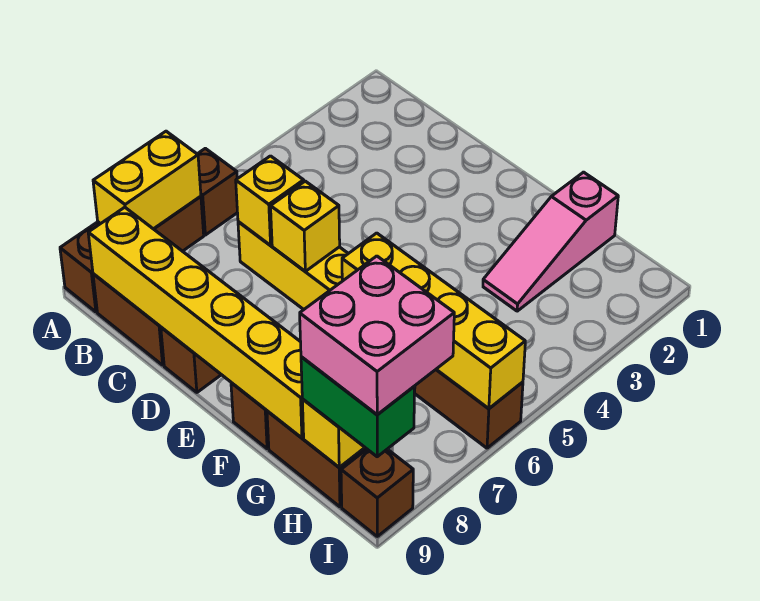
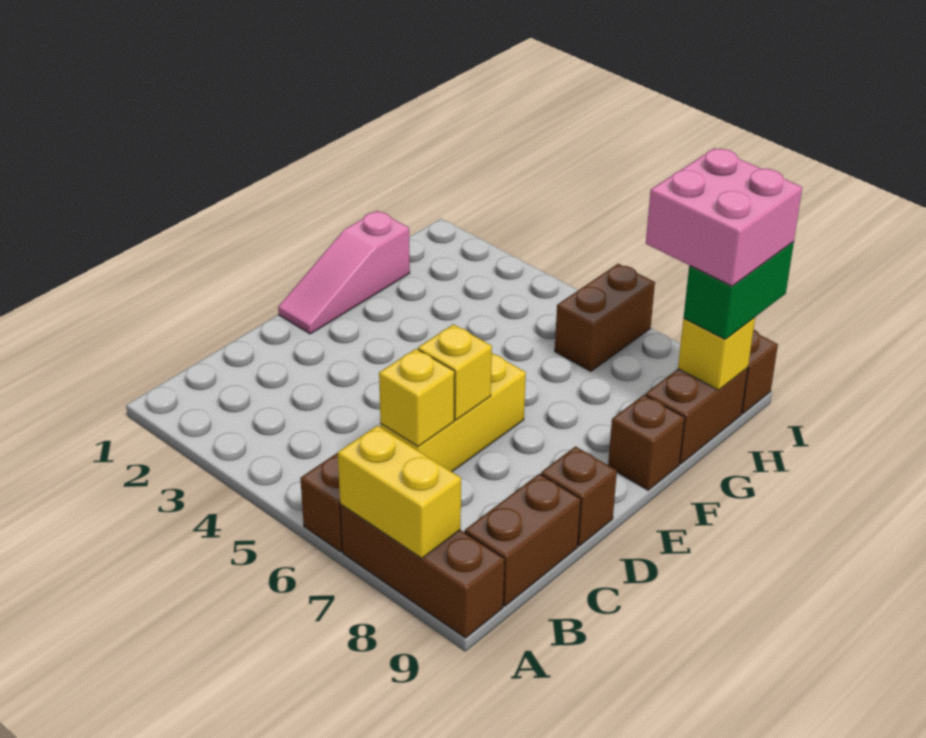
yellow 1x6 brick [88,207,304,438] -> none
yellow 1x4 brick [342,233,525,409] -> none
pink 1x3 slope [483,172,618,311] -> pink 1x3 slope turned to [278,211,410,334]

